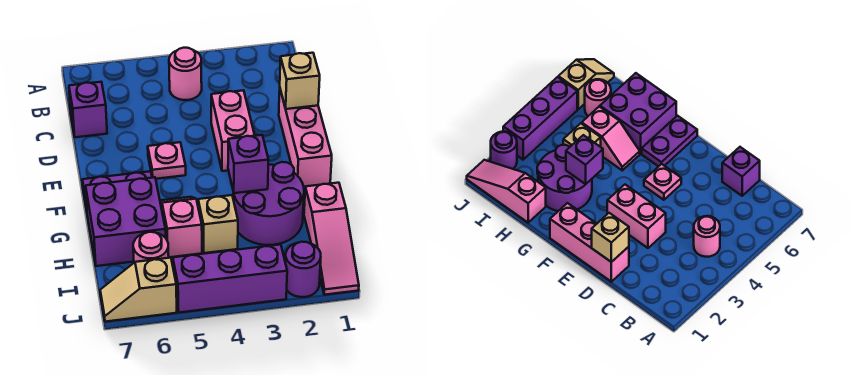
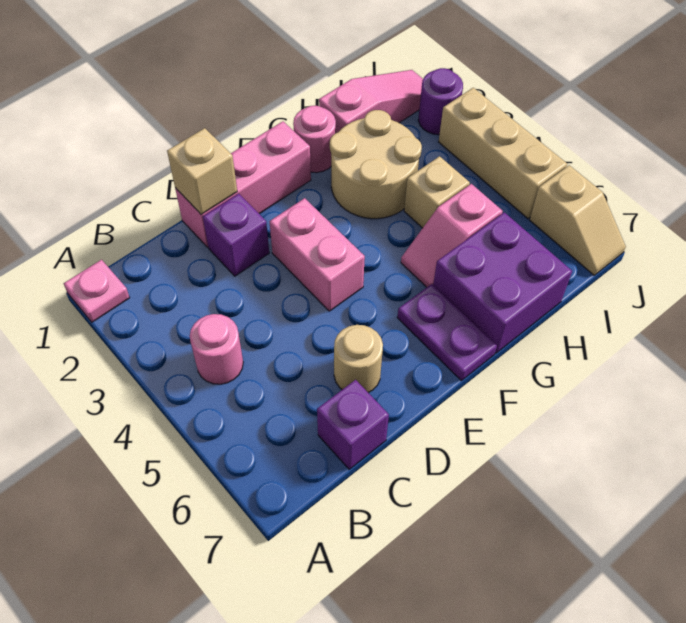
pink 1x2 brick [211,90,255,171] -> pink 1x2 brick turned to [270,198,365,311]
none -> tan 1x1 round brick [334,325,383,393]
pink 1x1 plate [148,142,186,179] -> pink 1x1 plate moved to [64,260,130,322]
purple 2x2 round brick [233,162,304,245] -> tan 2x2 round brick [330,110,422,219]
purple 1x1 brick [228,135,269,193] -> purple 1x1 brick moved to [203,194,269,276]
pink 1x1 round brick [133,232,169,262] -> pink 1x1 round brick moved to [293,106,336,173]
purple 1x3 brick [173,244,287,313] -> tan 1x3 brick [439,88,567,219]

